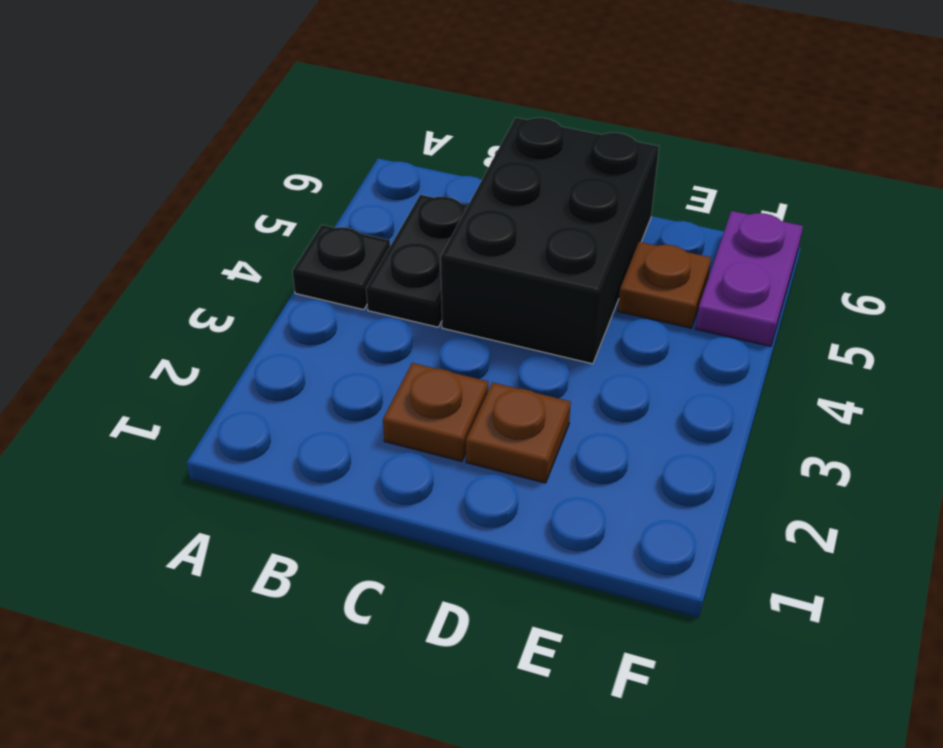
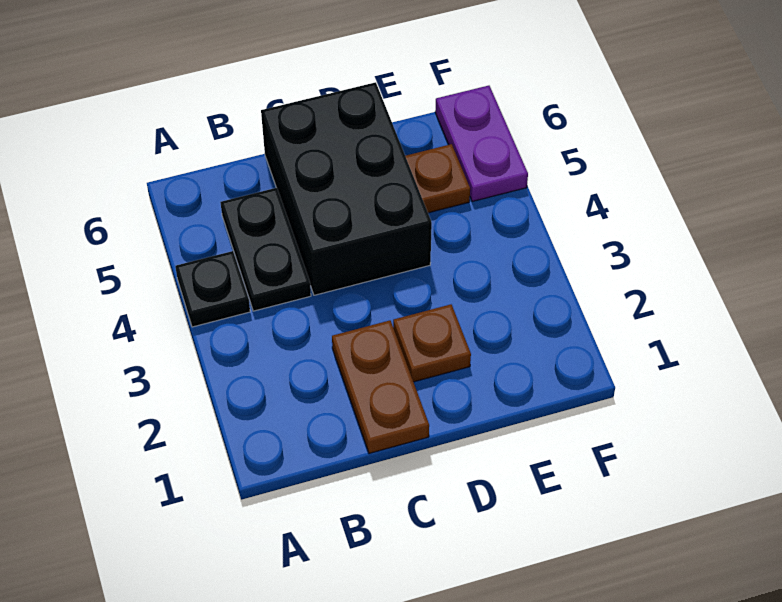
brown 1x1 plate [383,363,488,461] -> brown 1x2 plate [332,321,429,453]

